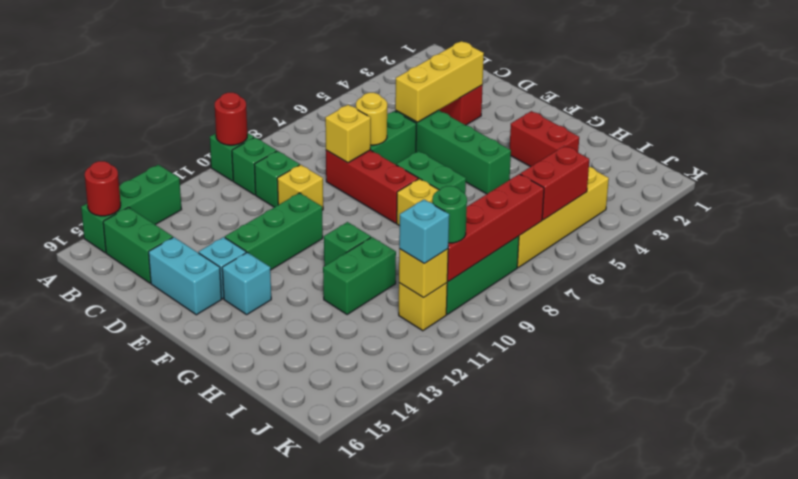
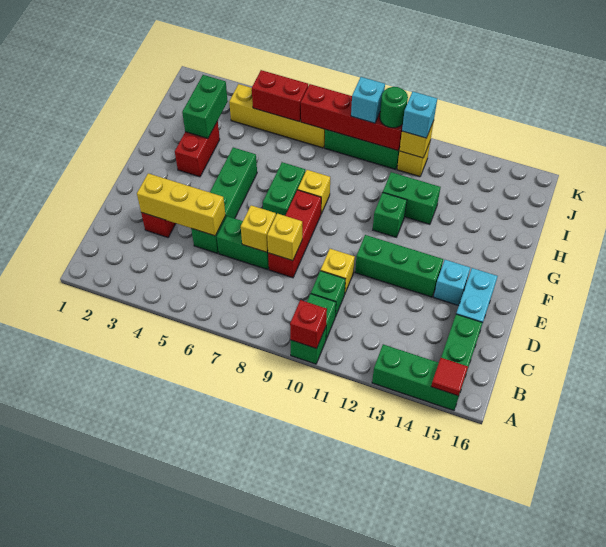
red 1x1 round brick [215,93,247,145] -> red 1x1 brick [290,300,327,349]
red 1x1 round brick [85,161,121,216] -> red 1x1 tile [431,358,468,396]
yellow 1x1 round brick [356,93,387,145] -> yellow 1x1 brick [241,205,276,252]
cyan 1x1 brick [222,252,271,315] -> cyan 1x1 brick moved to [351,77,385,123]
none -> green 1x2 brick [182,75,228,138]

